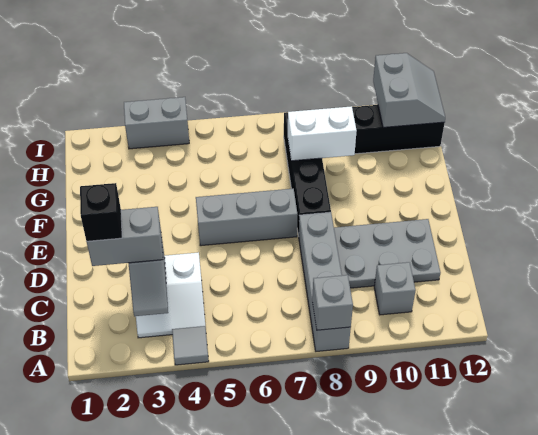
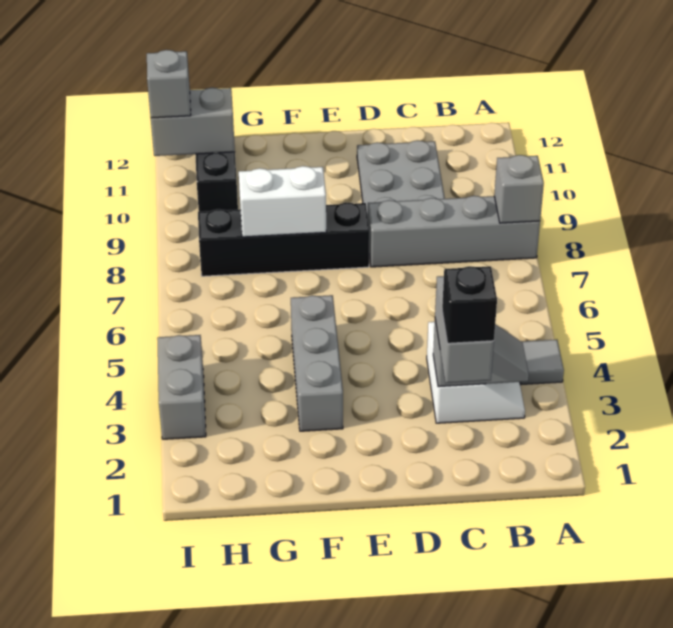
grey 1x1 brick [374,262,416,315] -> grey 1x1 brick moved to [147,50,191,118]
grey 1x3 brick [196,189,298,246] -> grey 1x3 brick moved to [291,295,343,431]
white 1x2 brick [288,106,357,161] -> white 1x2 brick turned to [239,166,326,237]

